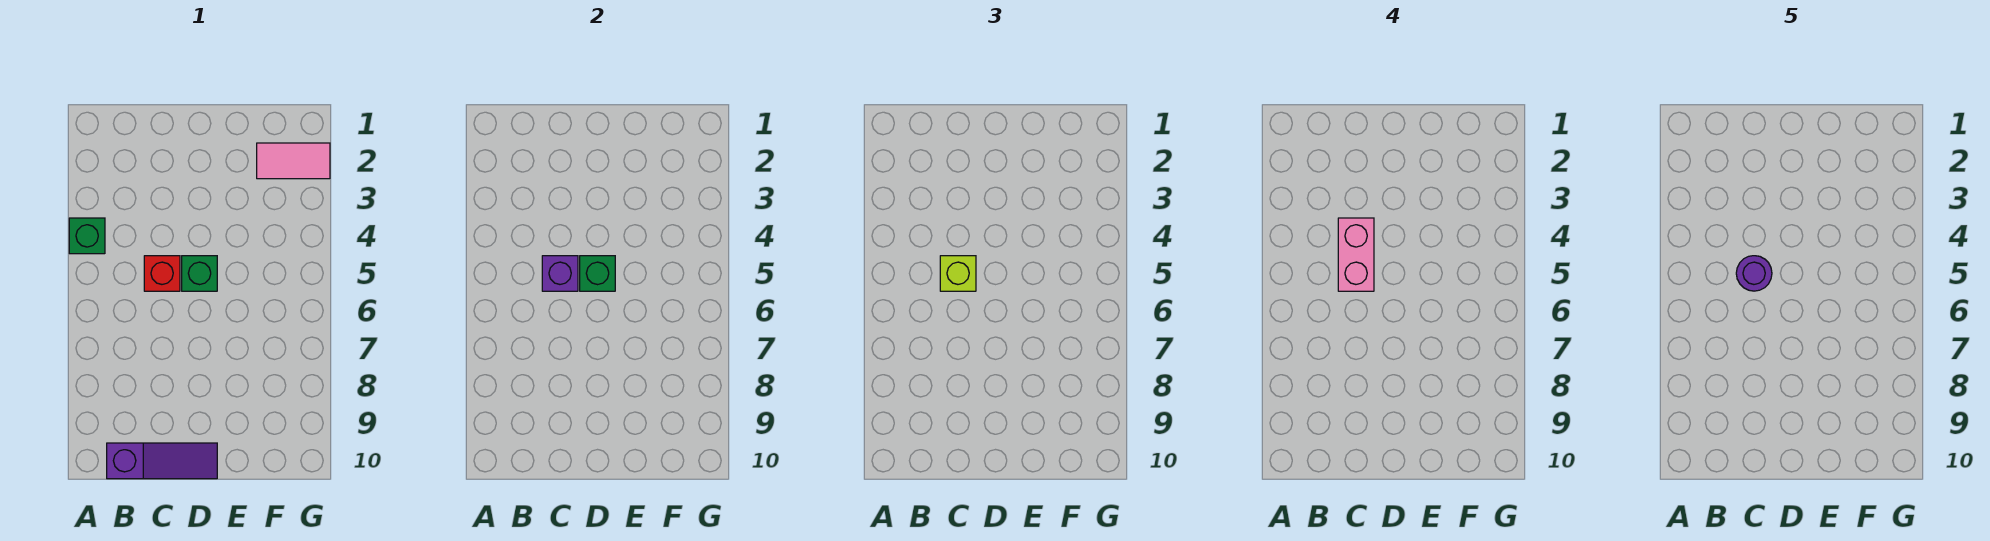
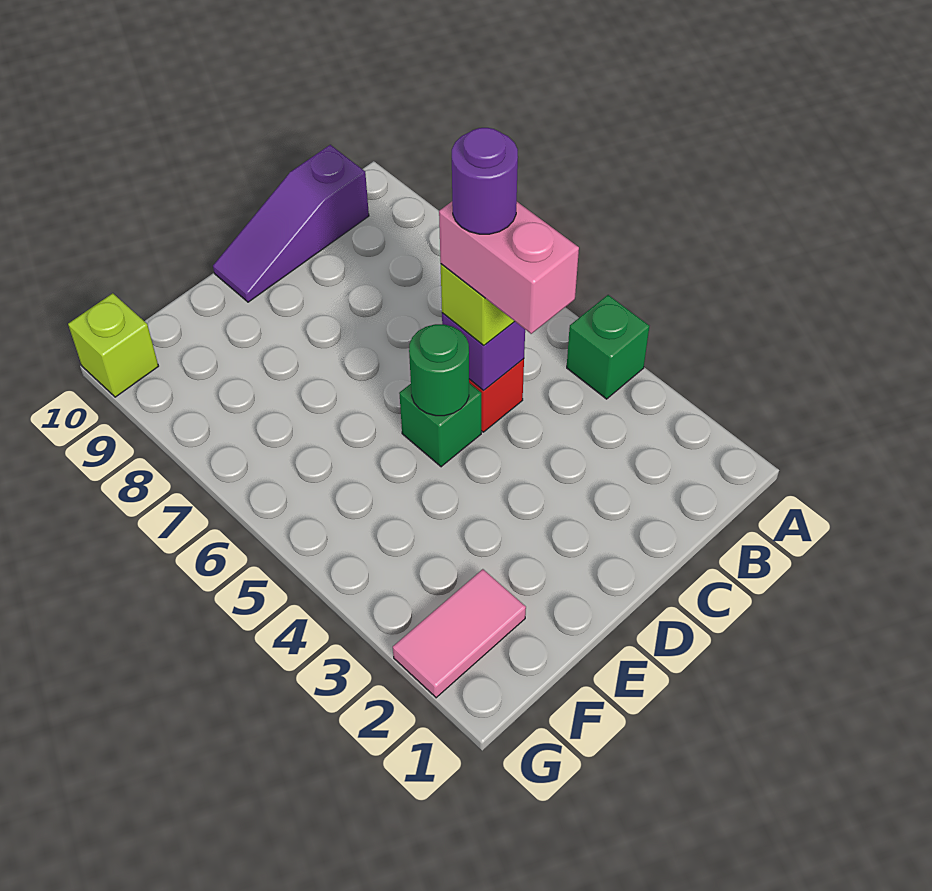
green 1x1 brick [580,256,615,291] -> green 1x1 round brick [409,324,469,416]
none -> lime 1x1 brick [68,293,158,397]

